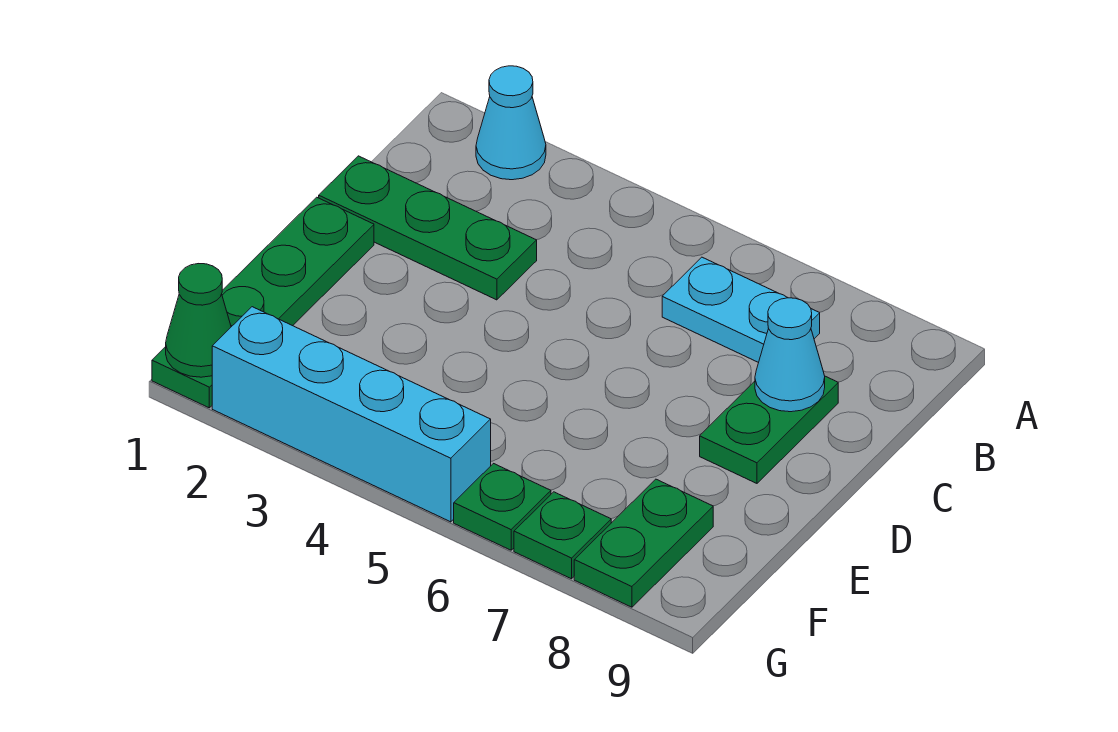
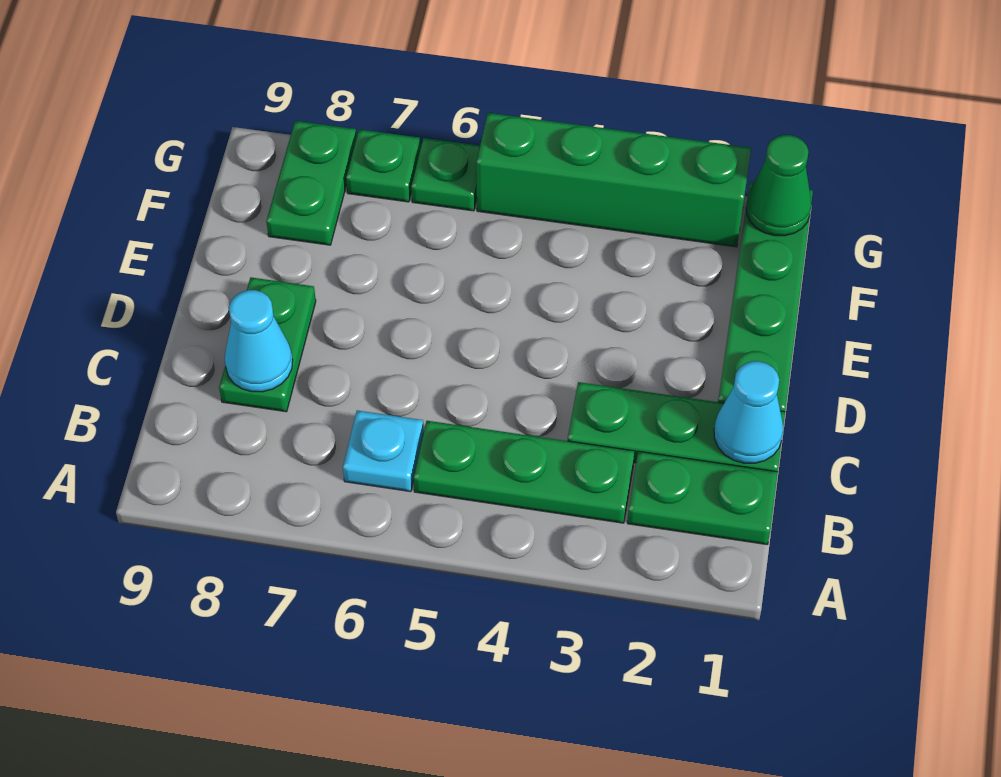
cyan 1x1 cone [476,66,546,180] -> cyan 1x1 cone moved to [714,361,783,463]
none -> green 1x2 plate [627,451,778,544]
none -> green 1x3 plate [414,421,635,523]
cyan 1x2 plate [662,257,820,363] -> cyan 1x1 plate [343,410,424,492]
cyan 1x4 brick [212,307,491,522] -> green 1x4 brick [476,113,751,247]

